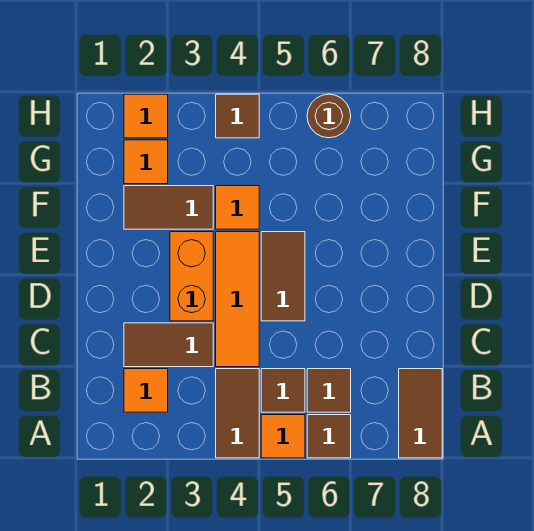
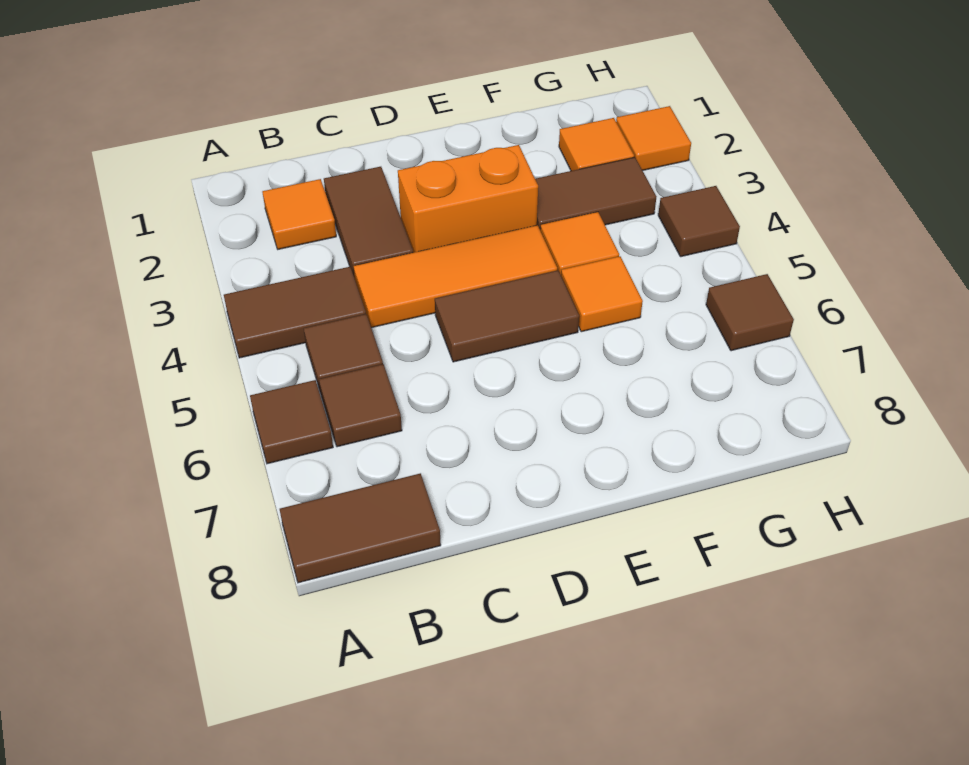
orange 1x1 tile [261,415,305,458] -> orange 1x1 tile moved to [561,256,643,332]
brown 1x2 tile [124,186,213,229] -> brown 1x2 tile turned to [535,157,656,229]
brown 1x1 round brick [307,94,351,138] -> brown 1x1 tile [706,274,794,351]

